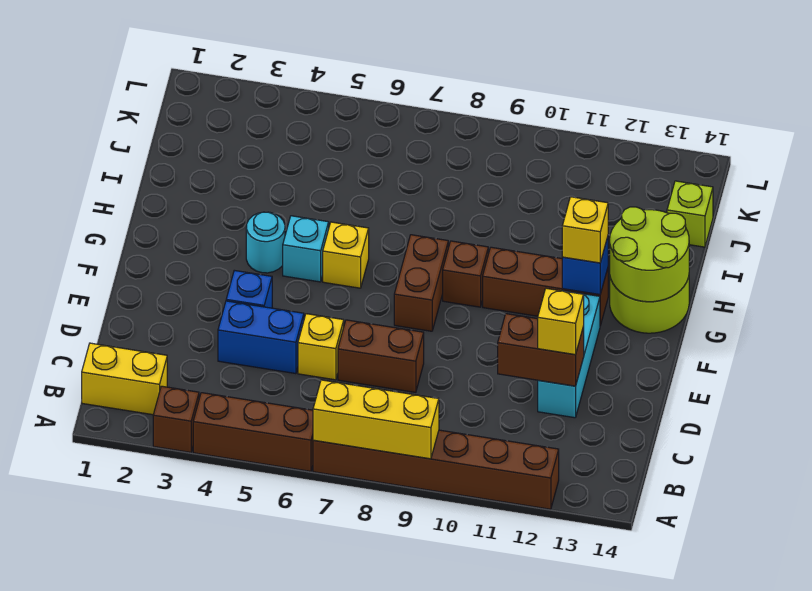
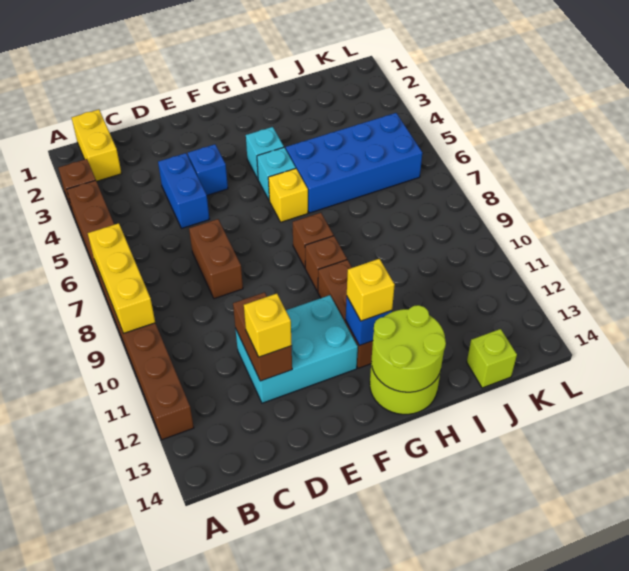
yellow 1x1 brick [298,314,344,380] -> none
cyan 1x3 brick [538,290,600,418] -> cyan 2x3 brick [235,295,358,403]
brown 1x2 brick [394,235,448,331] -> brown 1x1 brick [293,213,333,267]
cyan 1x1 round brick [246,212,285,273] -> cyan 1x1 brick [246,127,284,179]
none -> blue 2x4 brick [286,113,422,213]

